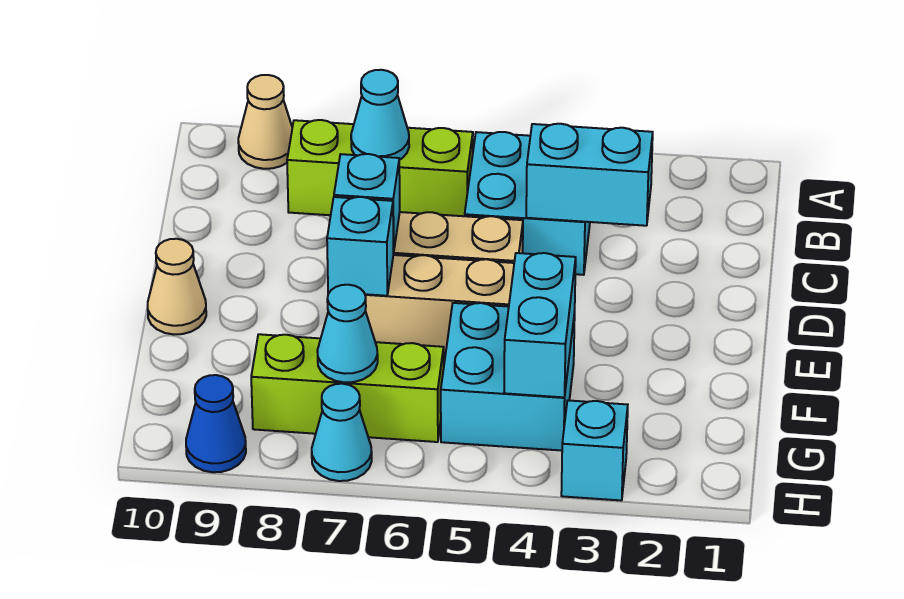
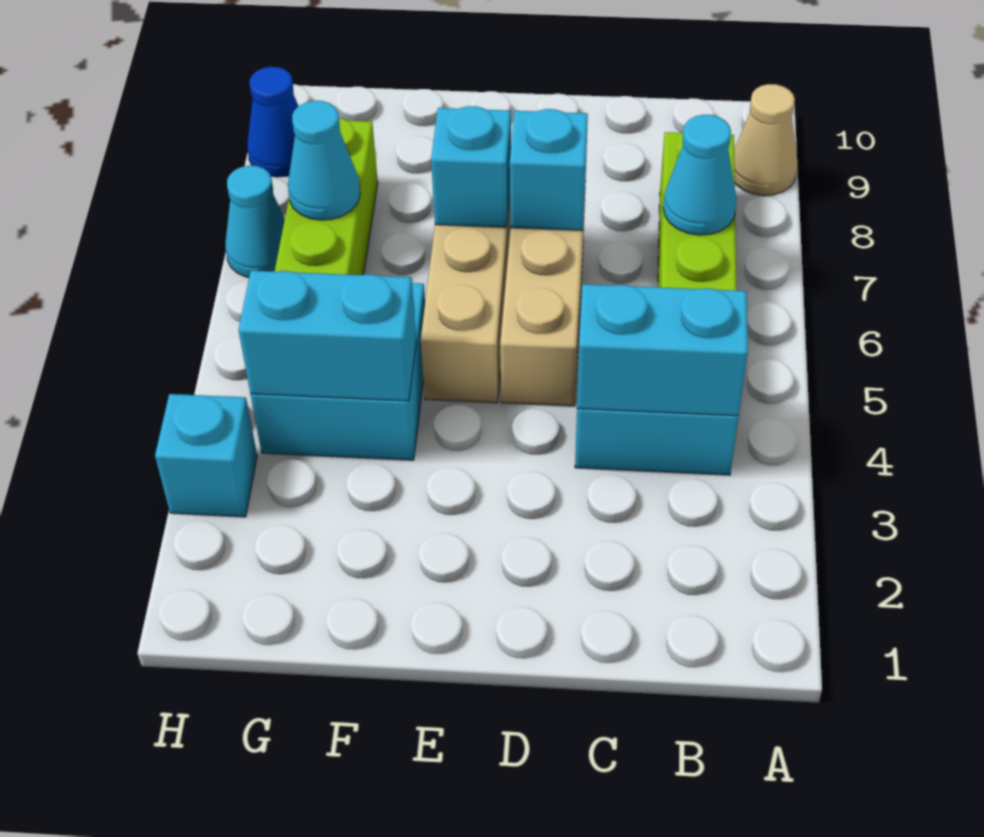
cyan 1x2 brick [526,124,653,226] -> cyan 1x2 brick turned to [577,284,748,416]
tan 1x1 cone [148,239,206,335] -> none

